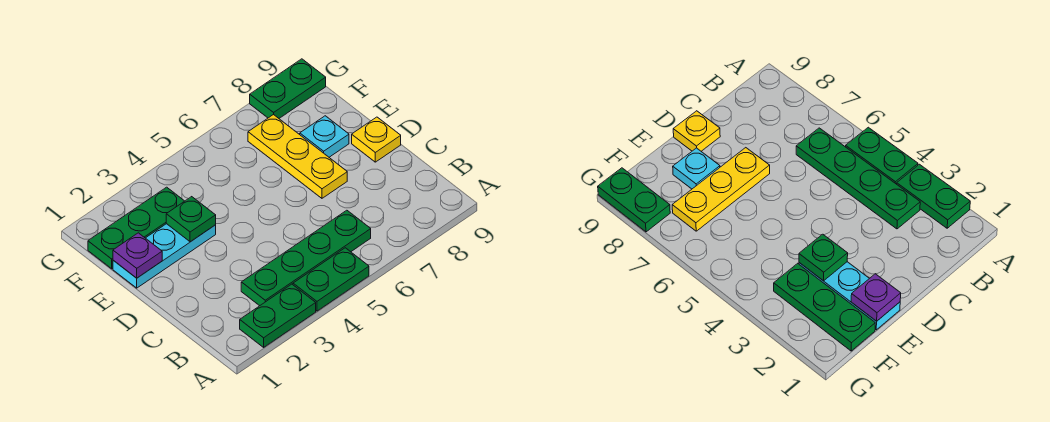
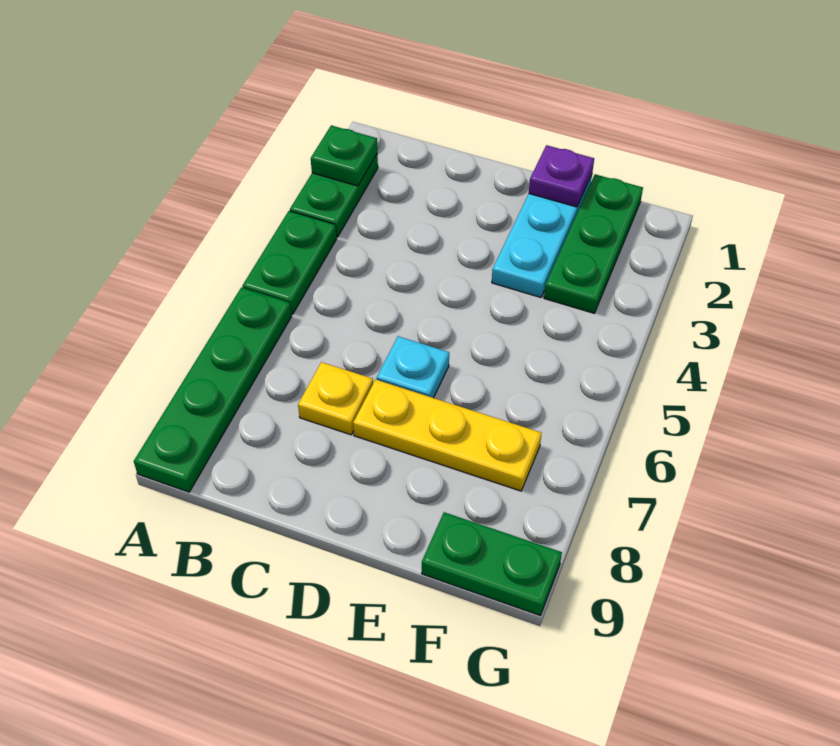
green 1x4 plate [241,210,371,306] -> green 1x4 plate moved to [134,287,292,492]
yellow 1x1 plate [352,117,401,162] -> yellow 1x1 plate moved to [298,362,373,435]
green 1x1 plate [166,197,216,242] -> green 1x1 plate moved to [311,125,377,186]
cyan 1x1 plate [300,116,349,157] -> cyan 1x1 plate moved to [377,336,449,398]
green 1x2 plate [250,59,326,118] -> green 1x2 plate turned to [422,512,562,615]

